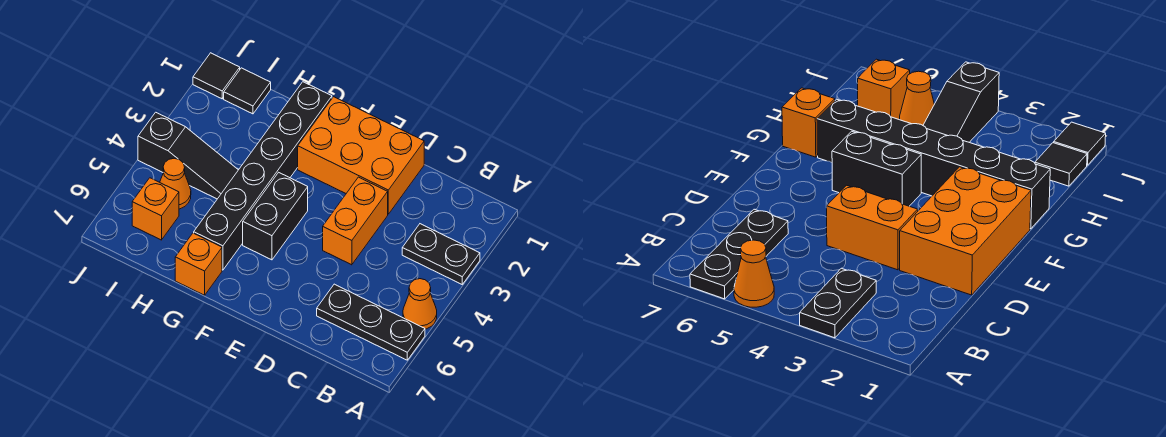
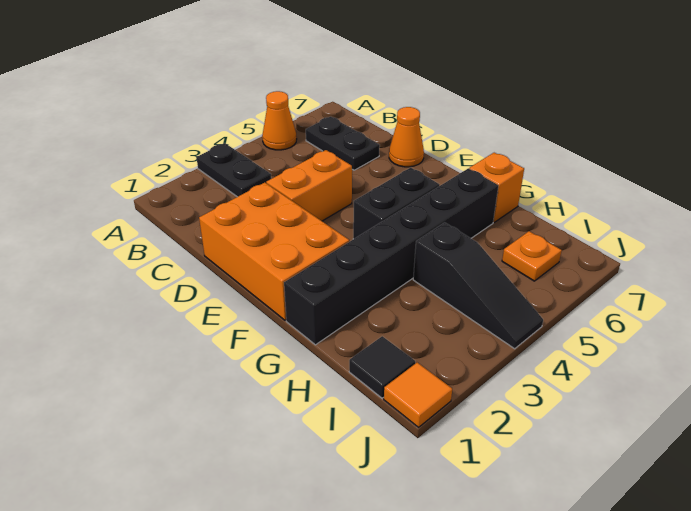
black 1x3 plate [317,284,425,360] -> black 1x2 plate [306,117,380,170]
black 1x3 slope [138,112,238,199] -> black 1x3 slope turned to [413,223,543,349]
orange 1x1 cone [160,158,191,209] -> orange 1x1 cone moved to [389,107,424,167]
orange 1x1 brick [132,178,179,240] -> orange 1x1 plate [502,231,562,281]
black 1x1 tile [193,53,240,99] -> orange 1x1 tile [384,362,452,427]

